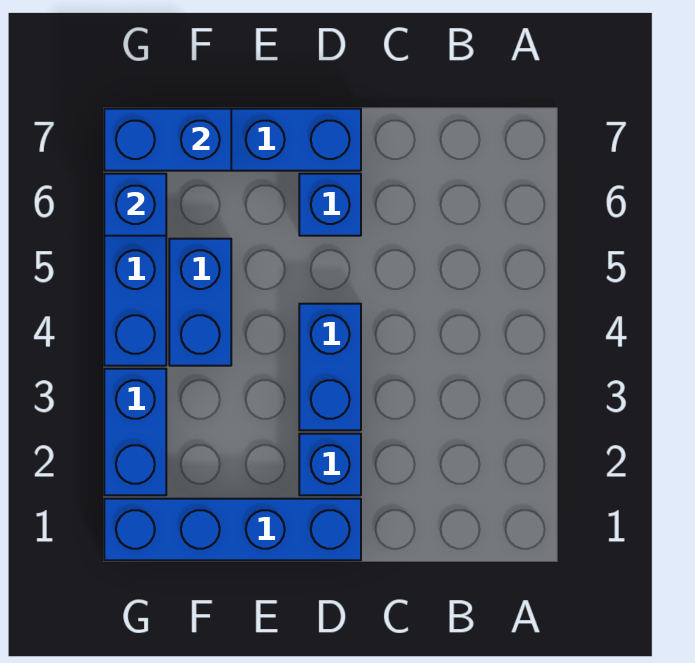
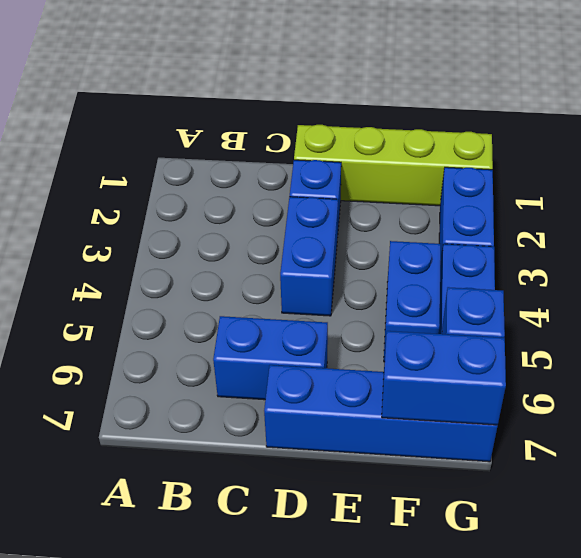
blue 1x4 brick [104,499,361,560] -> lime 1x4 brick [294,125,493,206]
blue 1x1 brick [299,174,361,236] -> blue 1x2 brick [213,316,328,400]

